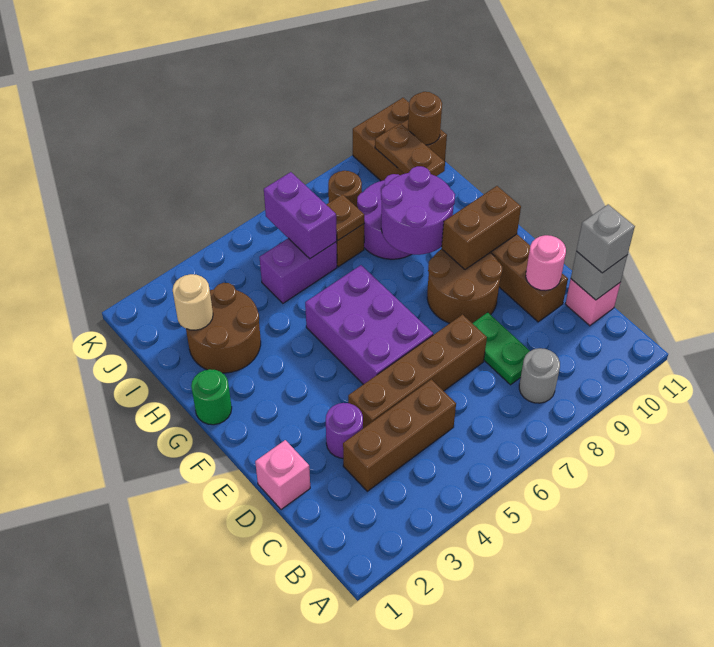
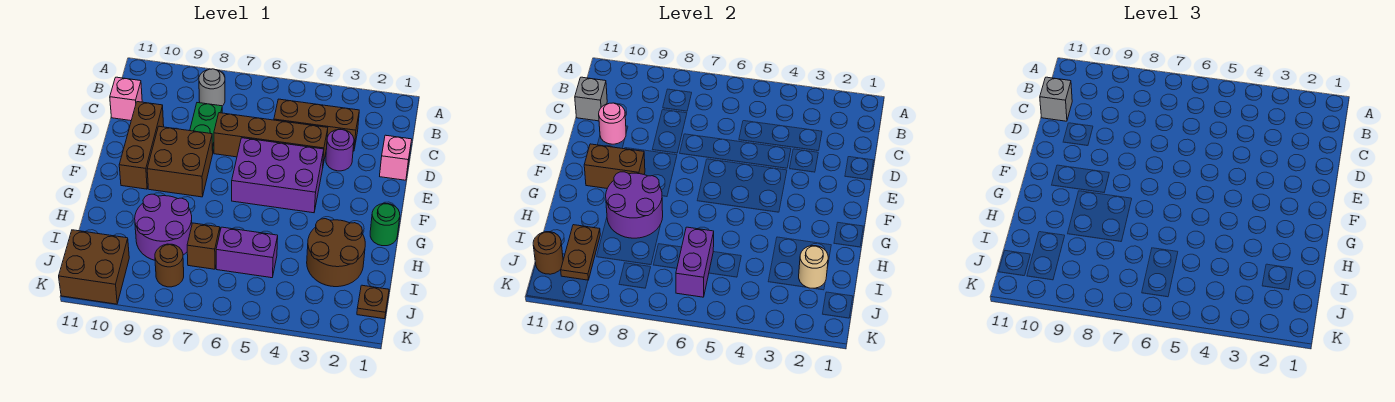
purple 2x3 brick [305,265,433,384] -> purple 2x3 brick turned to [232,138,324,213]
brown 2x2 round brick [427,249,502,323] -> brown 2x2 brick [147,126,213,197]
brown 1x1 plate [326,194,364,240] -> brown 1x1 plate moved to [357,285,389,319]

